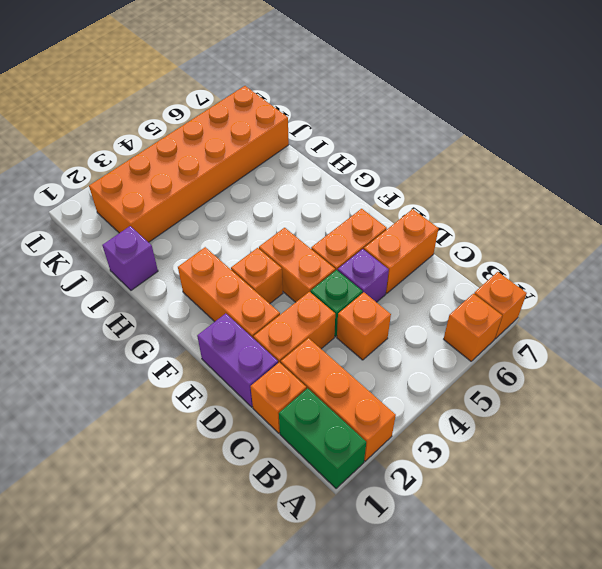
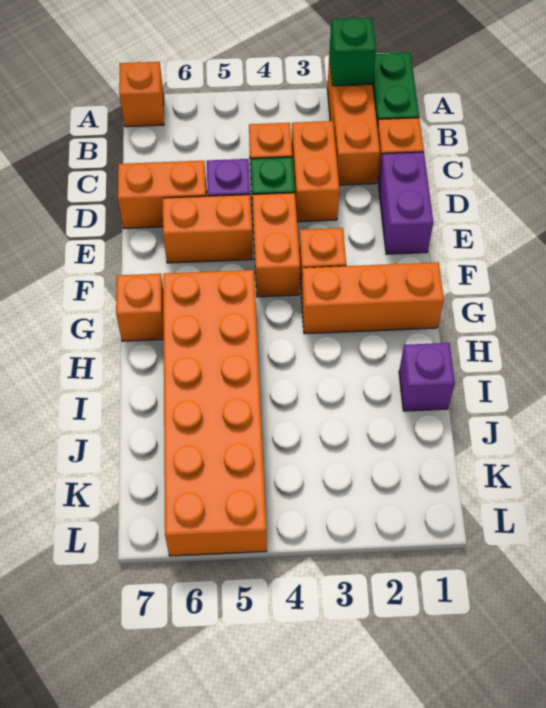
none -> green 1x1 brick [329,18,376,86]
orange 1x1 brick [444,294,502,361] -> orange 1x1 brick moved to [116,274,164,341]
orange 1x2 brick [254,292,335,363] -> orange 1x2 brick turned to [292,121,339,222]
orange 1x3 brick [178,247,280,339] -> orange 1x3 brick turned to [301,262,444,334]
orange 2x6 brick [89,86,289,242] -> orange 2x6 brick turned to [163,270,267,556]

